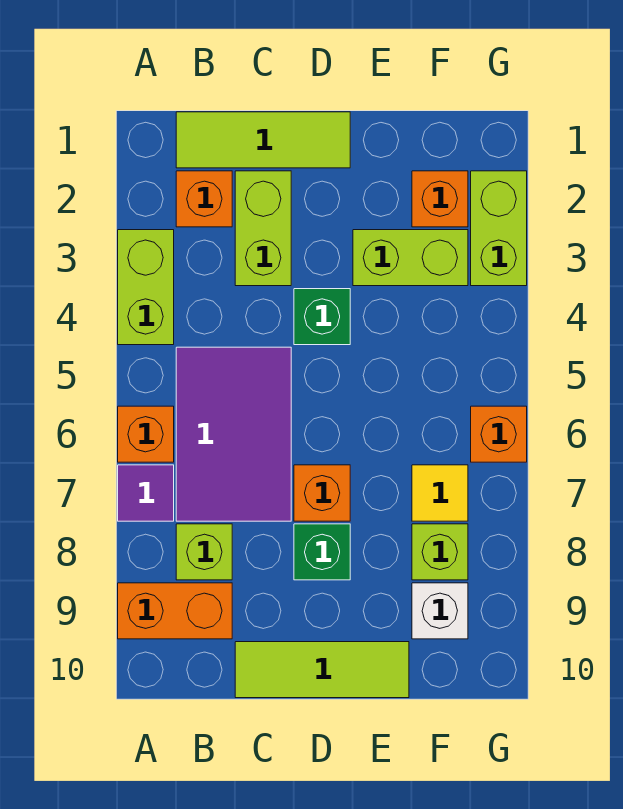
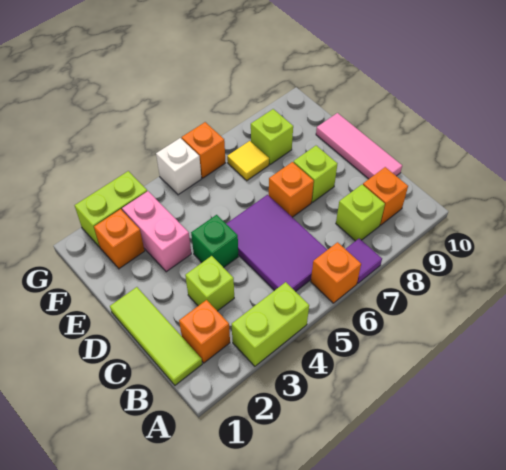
orange 1x2 brick [118,583,232,639] -> orange 1x1 brick [363,167,408,225]
purple 2x3 tile [176,347,291,521] -> purple 2x3 tile turned to [227,195,327,292]
lime 1x2 brick [235,171,291,286] -> lime 1x1 brick [185,256,234,311]
lime 1x3 tile [235,642,409,698] -> pink 1x3 tile [316,113,402,179]
green 1x1 brick [294,524,350,580] -> lime 1x1 brick [293,146,337,202]
lime 1x2 brick [353,230,468,286] -> pink 1x2 brick [122,191,191,272]
white 1x1 brick [412,583,468,639] -> white 1x1 brick moved to [156,138,201,195]

